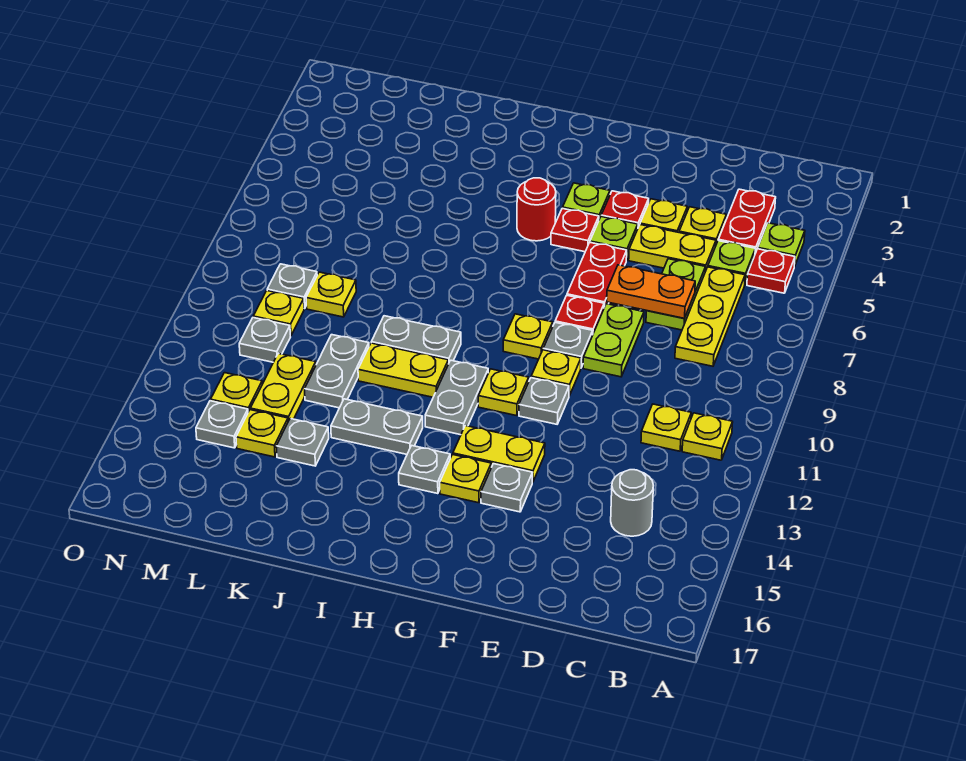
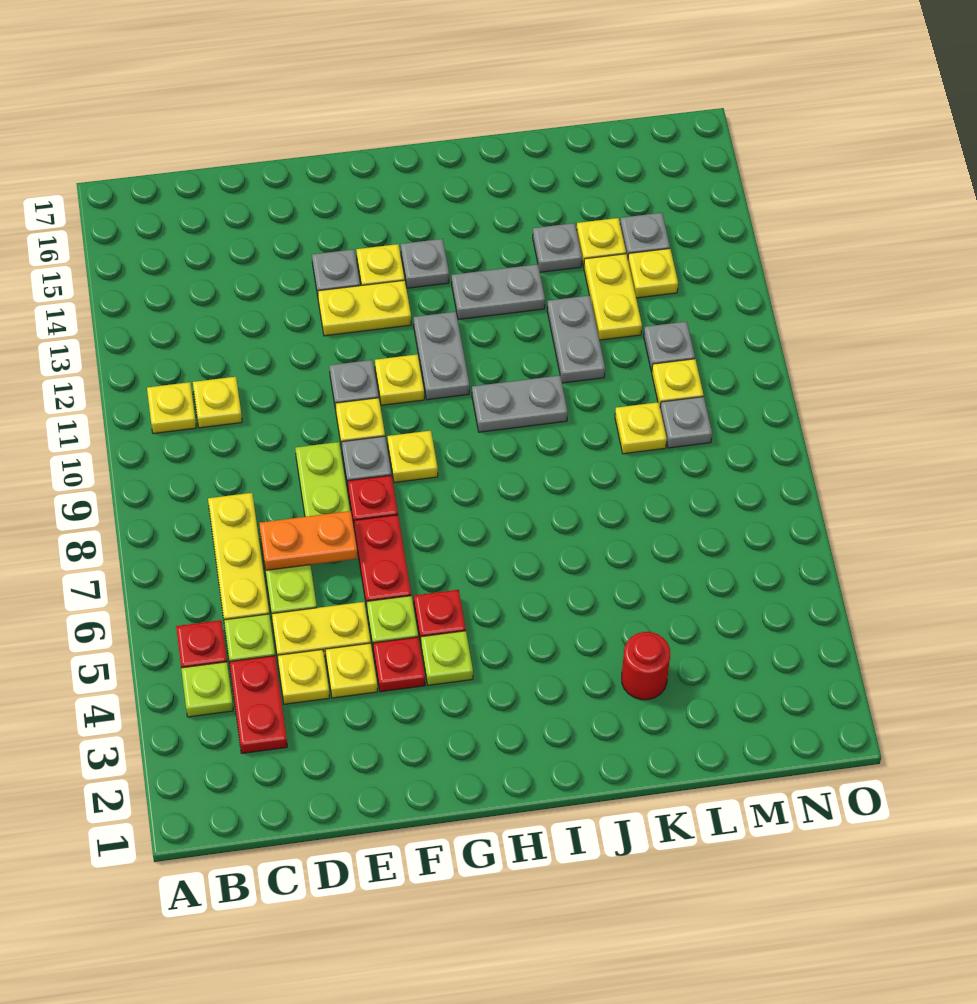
grey 1x1 round brick [611,470,654,536] -> none
red 1x1 round brick [517,178,556,241] -> red 1x1 round brick moved to [622,632,670,700]
yellow 1x2 plate [358,343,448,397] -> none

